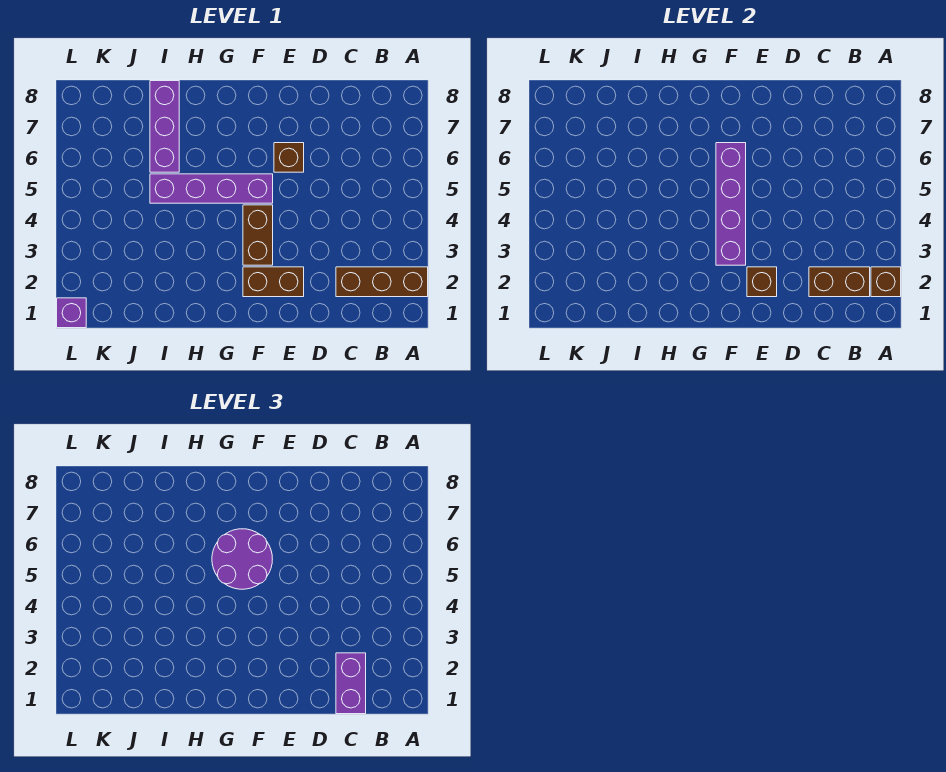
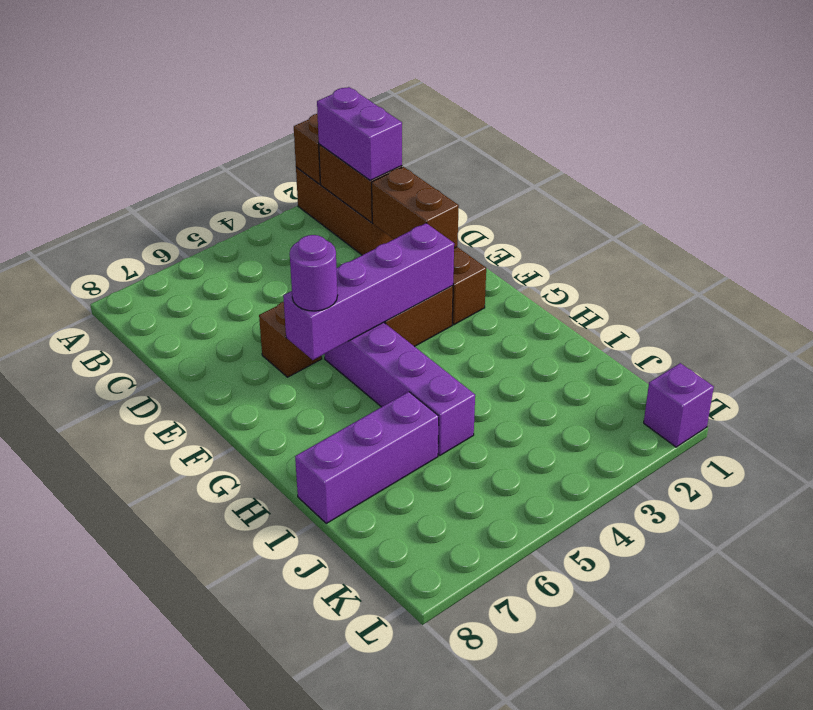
purple 1x2 brick [336,653,366,714] -> purple 1x2 brick turned to [317,87,402,181]
brown 1x1 brick [747,267,777,297] -> brown 1x2 brick [372,167,459,248]
purple 2x2 round brick [212,529,272,589] -> purple 1x1 round brick [290,235,338,311]

